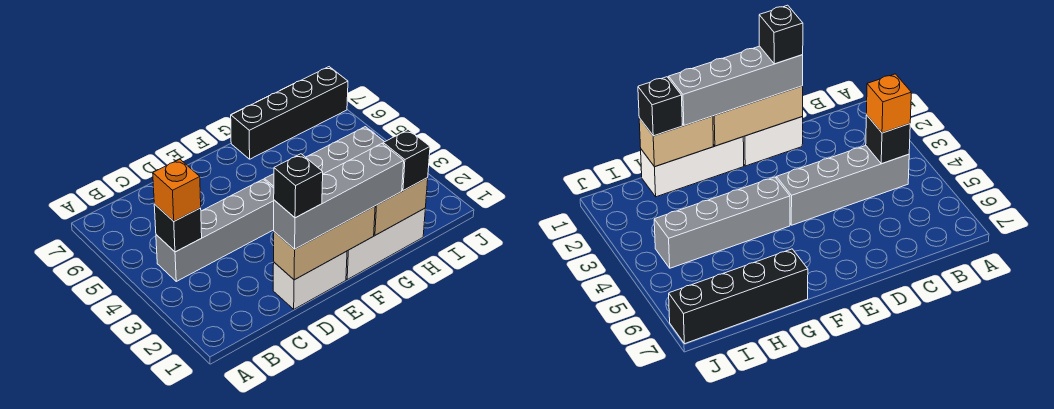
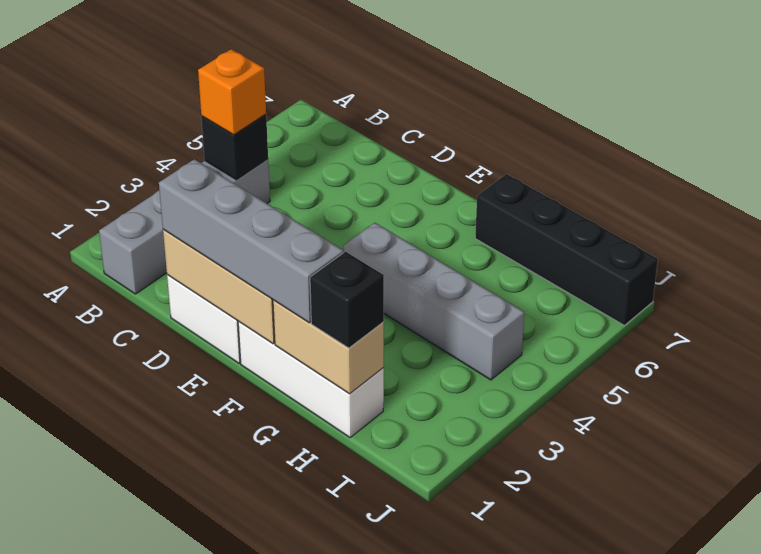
grey 1x4 brick [156,179,274,281] -> grey 1x4 brick turned to [99,159,270,294]
black 1x1 brick [274,154,323,218] -> none

